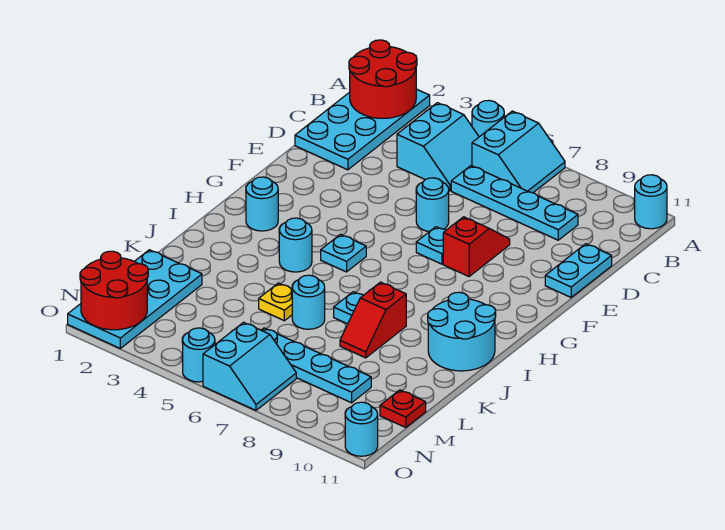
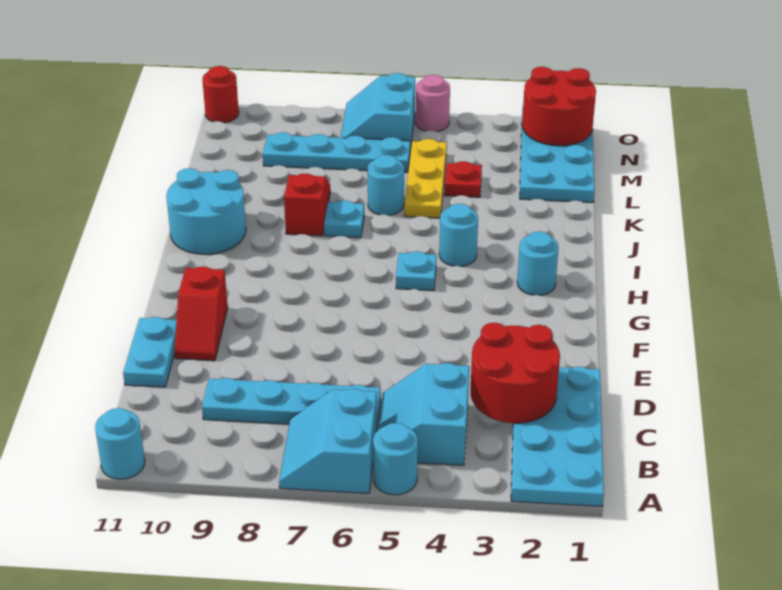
red 2x2 round brick [349,40,417,118] -> red 2x2 round brick moved to [470,323,560,424]
cyan 1x1 round brick [416,178,449,232] -> none
red 1x2 slope [443,217,510,276] -> red 1x2 slope moved to [174,267,228,361]
cyan 1x1 plate [416,227,446,264] -> none
yellow 1x1 plate [259,283,292,321] -> yellow 1x3 plate [404,139,447,218]
red 1x1 plate [380,390,426,428] -> red 1x1 plate moved to [444,161,482,197]
cyan 1x1 round brick [183,328,215,382] -> pink 1x1 round brick [416,75,450,132]
cyan 1x1 round brick [345,402,378,456] -> red 1x1 round brick [202,66,239,123]

